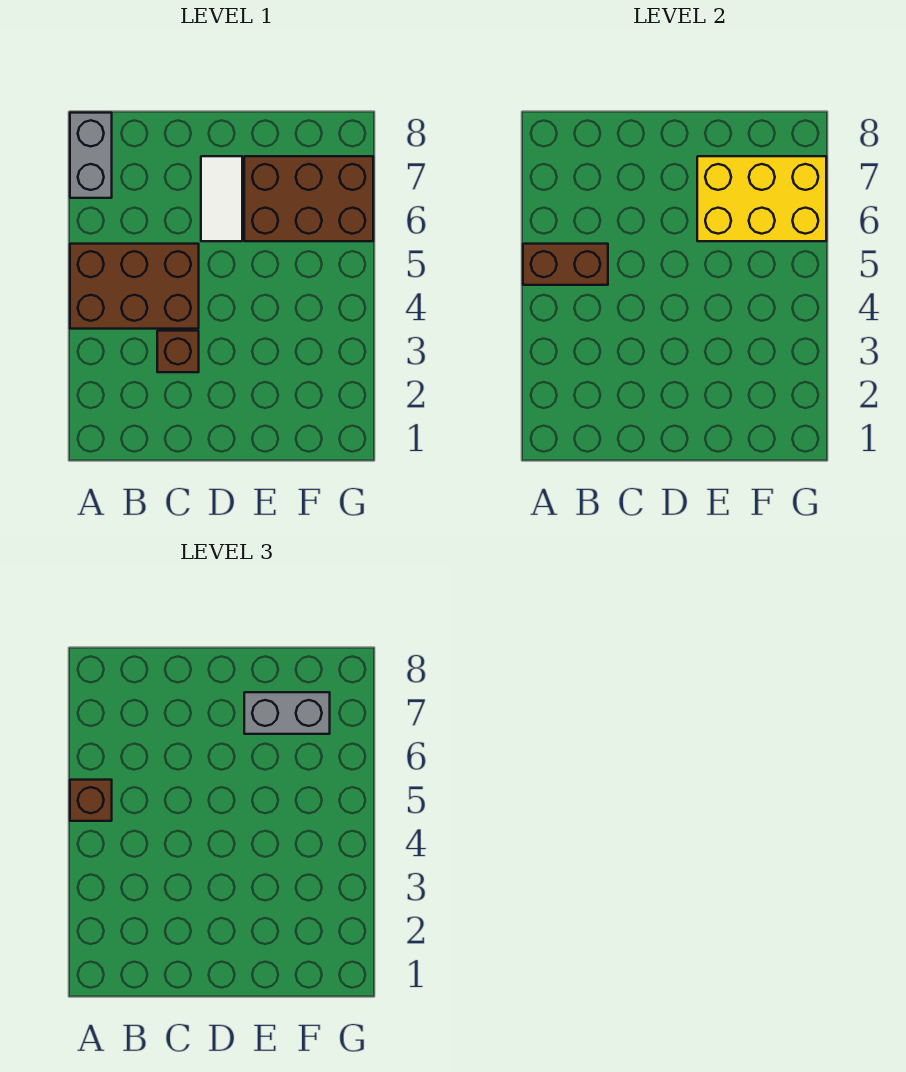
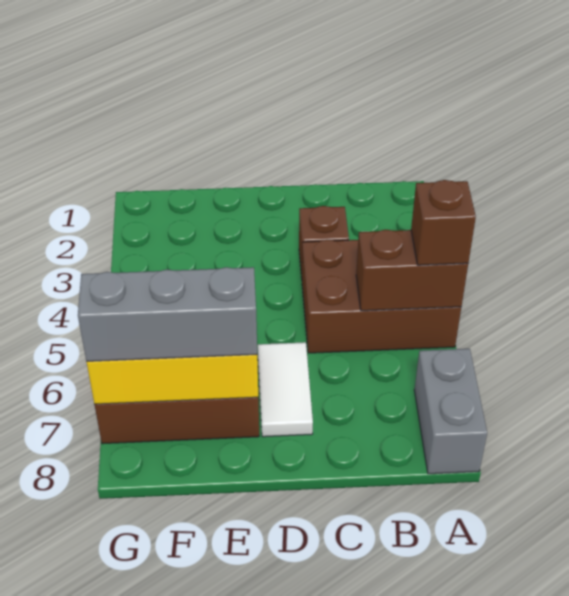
grey 1x2 brick [244,692,330,734] -> grey 1x3 brick [78,267,257,361]

